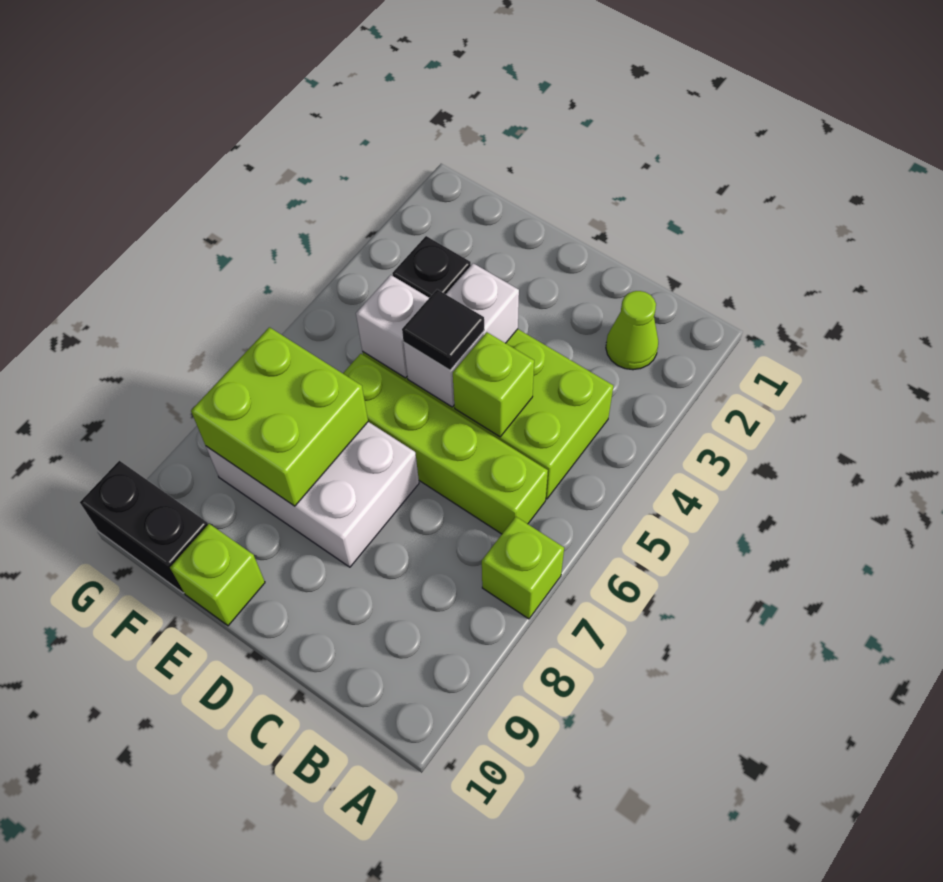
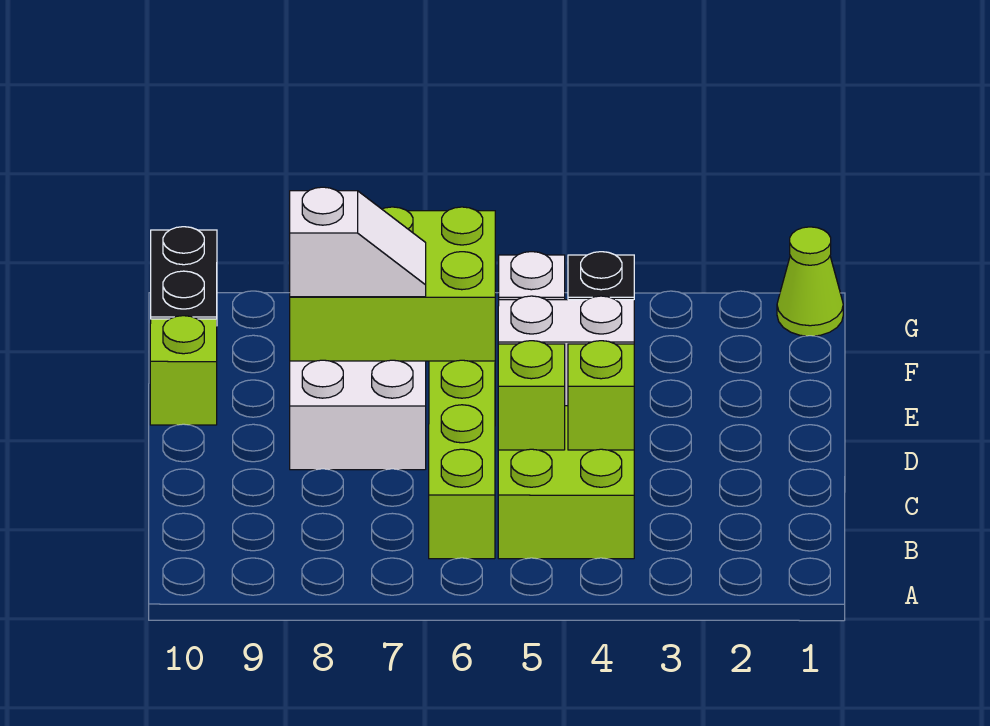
lime 1x1 brick [482,517,564,619] -> lime 1x1 brick moved to [568,341,634,450]
lime 1x1 cone [606,291,658,370] -> lime 1x1 cone moved to [777,227,843,336]
black 1x1 tile [402,289,484,370] -> none
lime 2x2 brick [191,327,368,506] -> lime 2x3 brick [290,207,495,361]
none -> white 1x2 slope [290,187,426,297]

